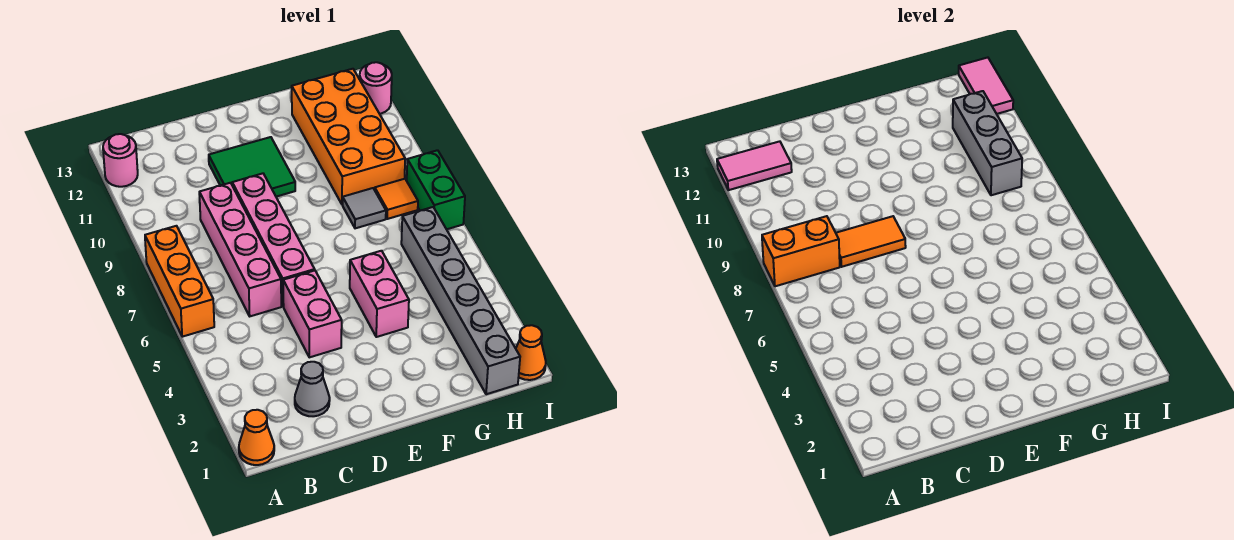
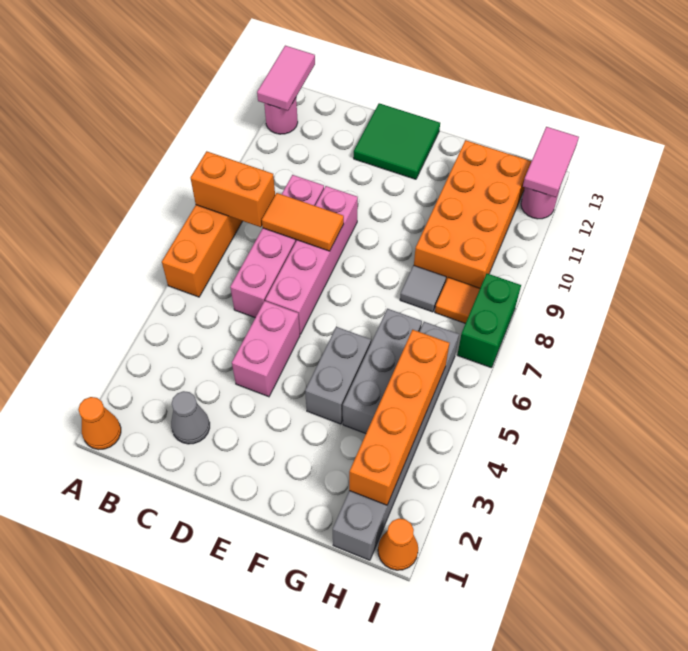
pink 1x2 tile [717,141,792,190] -> pink 1x2 tile turned to [257,46,315,111]
green 2x2 tile [209,137,295,197] -> green 2x2 tile moved to [354,103,440,179]
pink 1x2 brick [350,251,409,337] -> grey 1x2 brick [305,327,371,424]
none -> orange 1x4 brick [349,330,450,505]
grey 1x3 brick [953,91,1022,195] -> grey 1x3 brick moved to [343,309,422,434]

